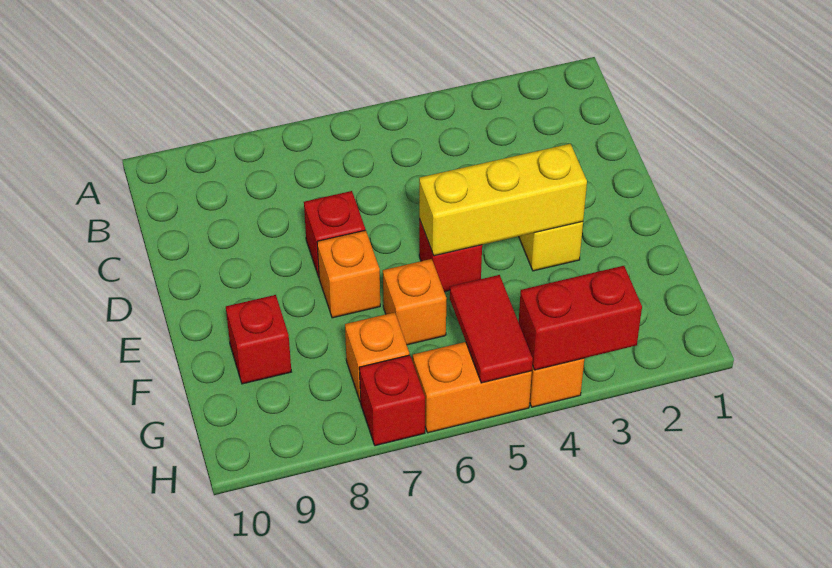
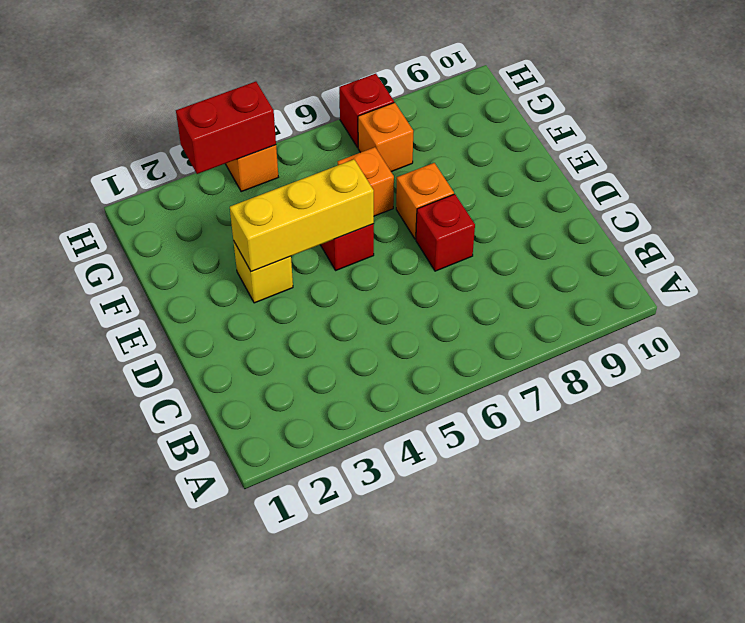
red 1x1 brick [226,295,291,384] -> none
red 1x2 tile [450,275,533,383] -> none
orange 1x2 brick [413,342,532,433] -> none

